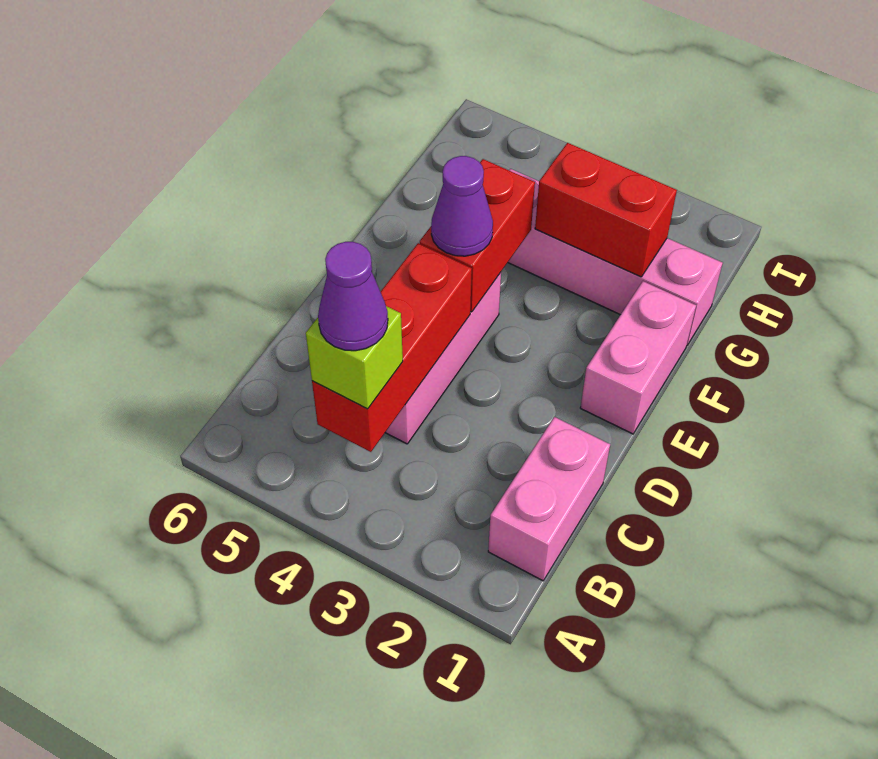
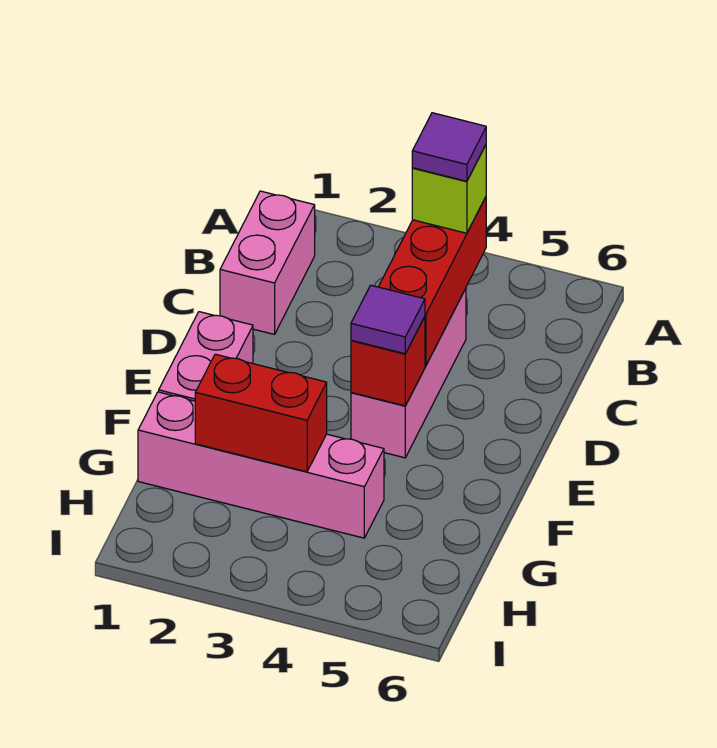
purple 1x1 cone [318,242,388,351] -> purple 1x1 tile [412,113,486,181]
red 1x2 brick [420,159,535,312] -> red 1x1 brick [351,317,425,406]
purple 1x1 cone [431,156,493,256] -> purple 1x1 tile [351,285,425,354]

